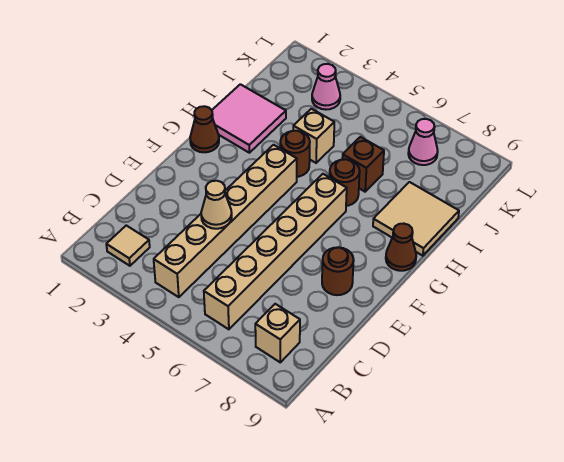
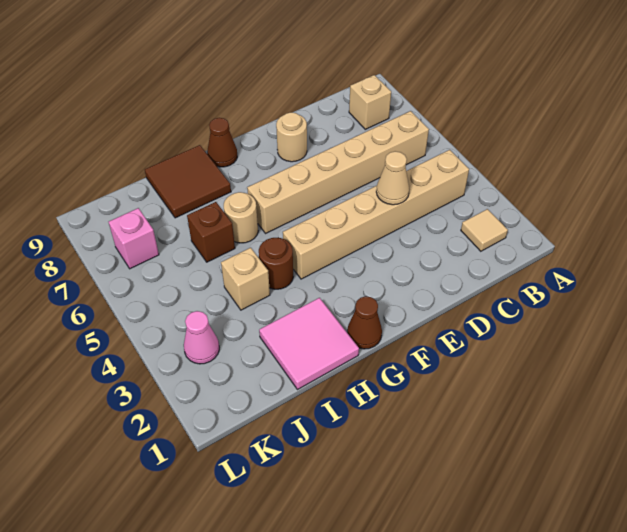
brown 1x1 round brick [322,247,354,295] -> tan 1x1 round brick [276,112,307,162]
brown 1x1 round brick [330,159,360,206] -> tan 1x1 round brick [224,192,258,243]
tan 2x2 tile [373,182,459,256] -> brown 2x2 tile [145,145,231,218]
pink 1x1 cone [408,119,438,165] -> pink 1x1 brick [109,208,159,269]

